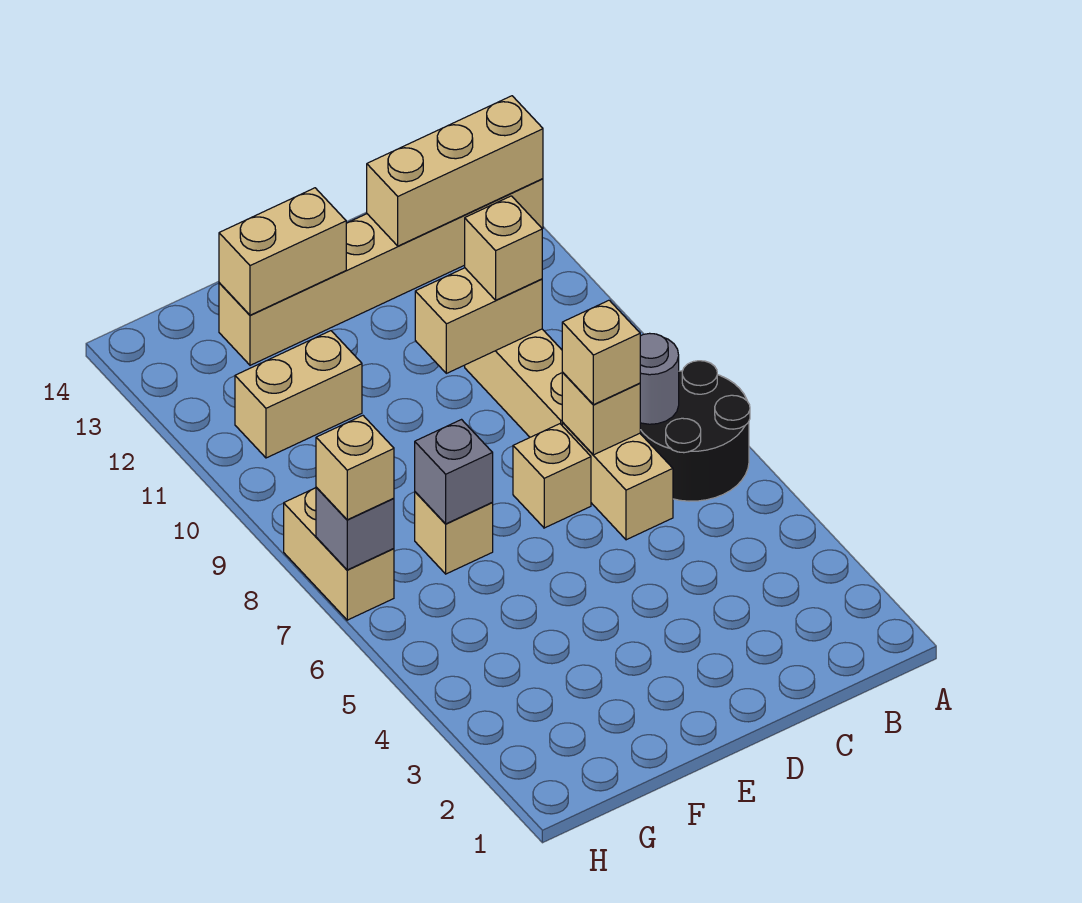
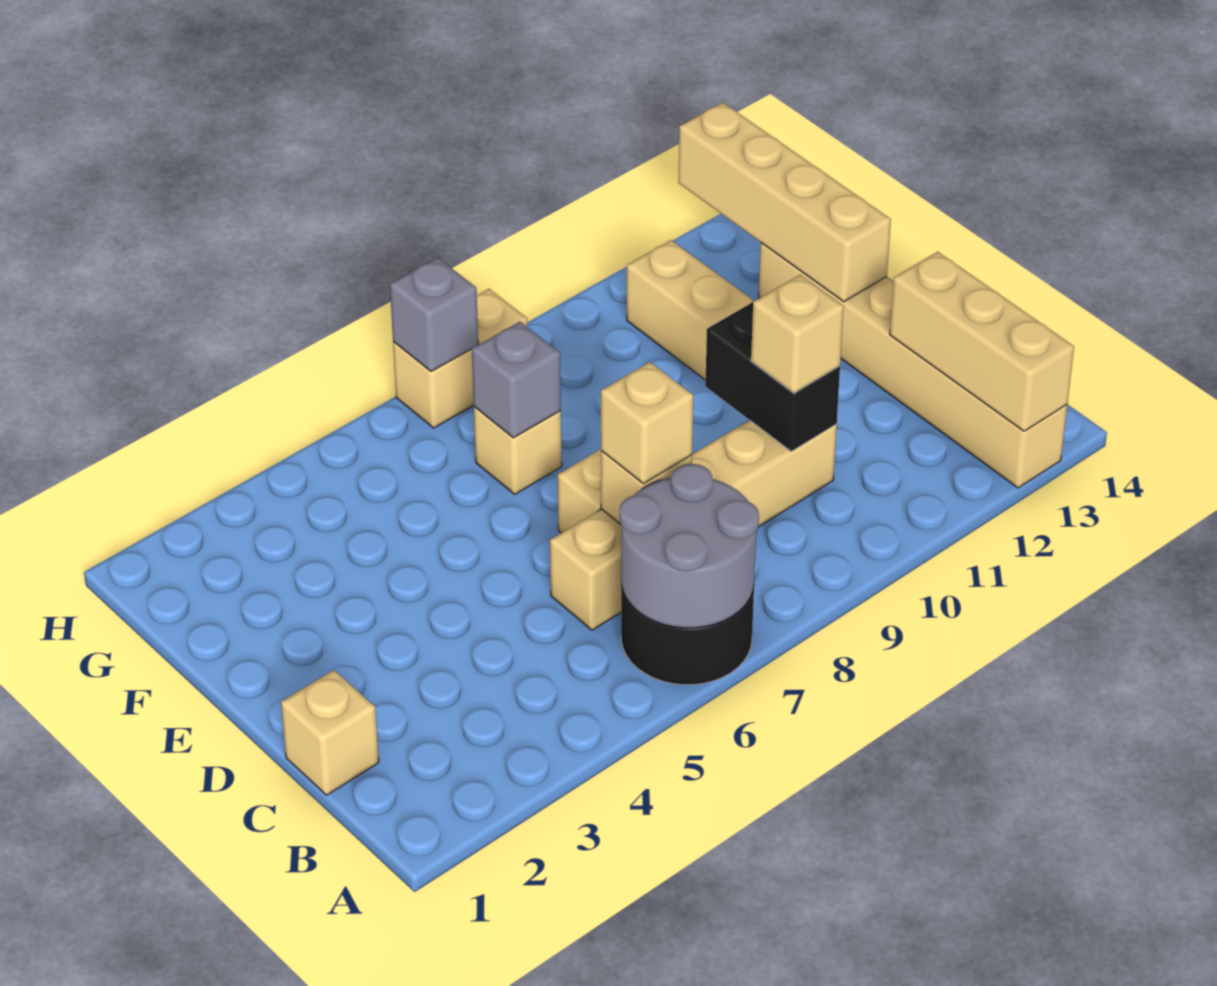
grey 1x1 round brick [640,333,679,424] -> grey 2x2 round brick [620,464,759,628]
tan 1x2 brick [415,268,542,373] -> black 1x2 brick [705,302,840,451]
tan 1x2 brick [219,188,346,315] -> tan 1x4 brick [678,103,891,302]
tan 1x1 brick [316,416,394,520] -> tan 1x1 brick moved to [281,670,379,795]

